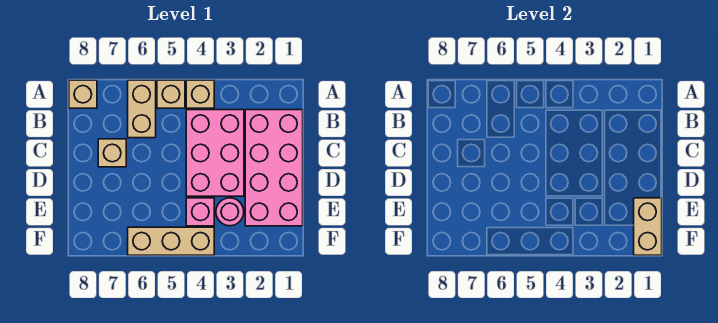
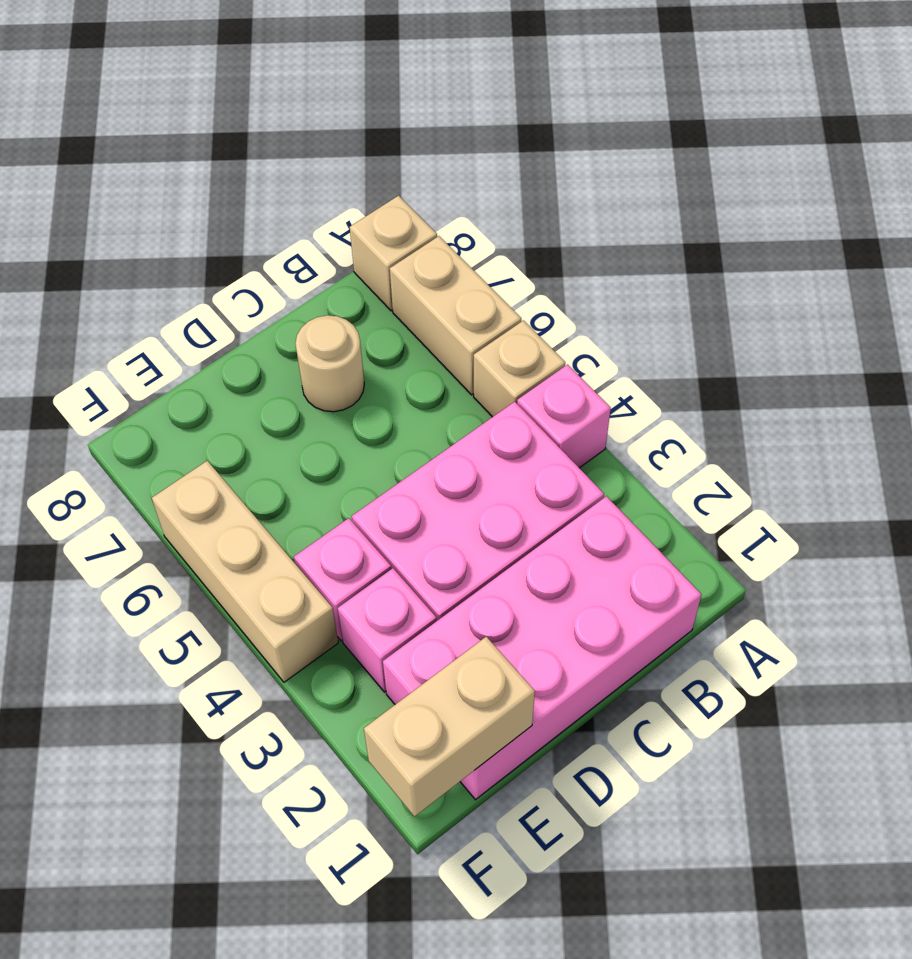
tan 1x1 brick [186,80,214,108] -> pink 1x1 brick [517,365,611,468]
tan 1x2 brick [128,80,156,138] -> tan 1x2 brick turned to [390,236,521,395]
tan 1x1 brick [98,139,126,167] -> tan 1x1 round brick [295,315,364,412]
pink 1x1 round brick [216,198,244,226] -> pink 1x1 brick [338,568,437,692]

